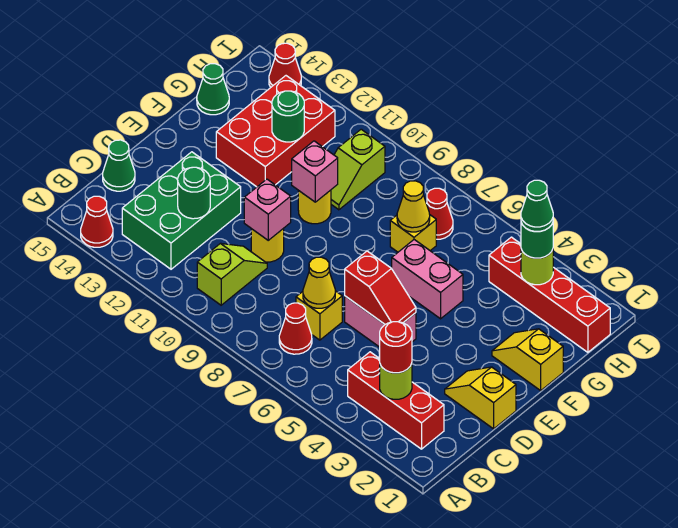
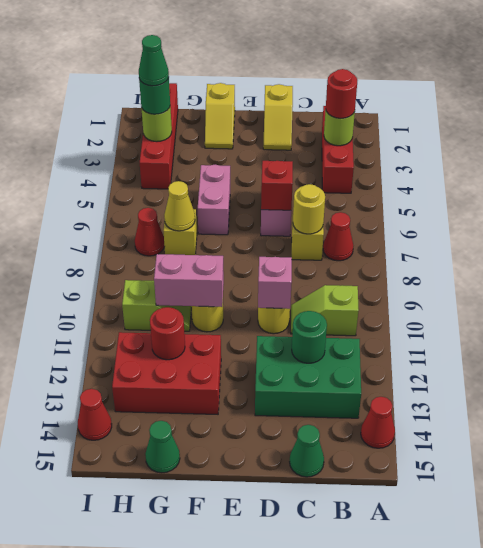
yellow 1x1 cone [303,257,335,308] -> yellow 1x1 round brick [293,184,325,234]
pink 1x1 brick [292,141,338,202] -> pink 1x2 brick [154,254,224,307]
green 1x1 round brick [272,91,304,142] -> red 1x1 round brick [150,307,185,360]

